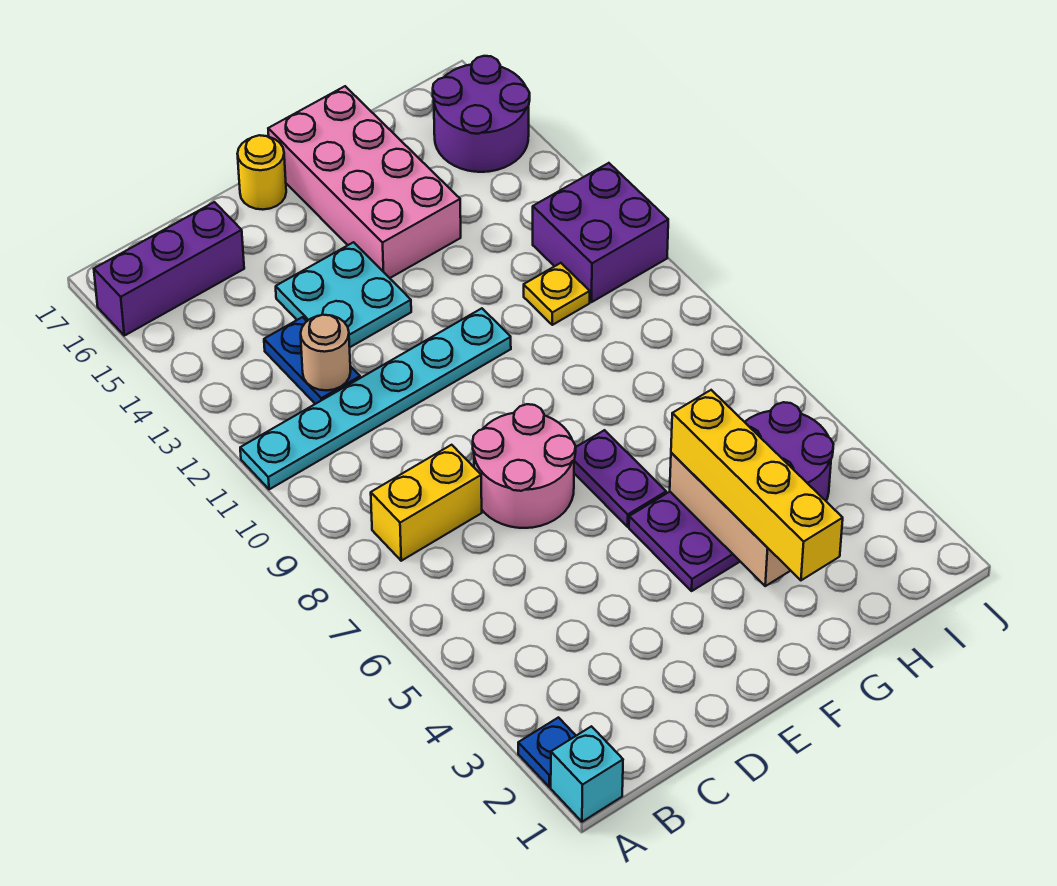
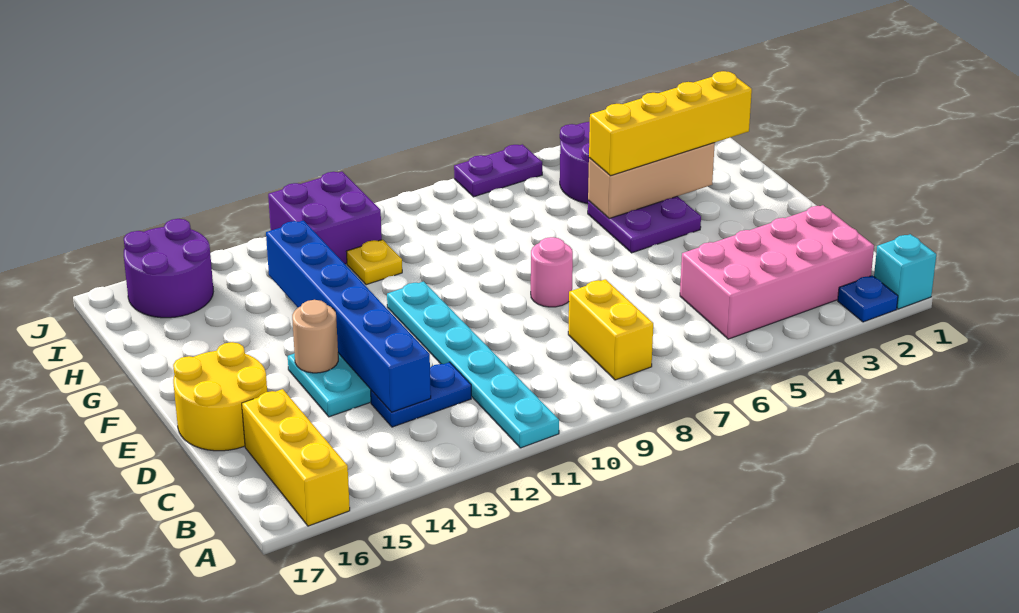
purple 1x3 brick [94,202,244,336] -> yellow 1x3 brick [242,389,350,526]
tan 1x1 round brick [301,315,351,390] -> tan 1x1 round brick moved to [292,300,338,373]
none -> blue 1x6 brick [266,221,431,412]
pink 2x2 round brick [473,404,576,528] -> pink 1x1 round brick [531,237,573,307]
yellow 1x1 round brick [237,135,286,210] -> yellow 2x2 round brick [173,342,267,451]
purple 1x2 plate [574,430,666,527] -> purple 1x2 plate moved to [454,144,542,197]
pink 2x4 brick [268,86,461,278] -> pink 2x4 brick moved to [680,205,874,339]

